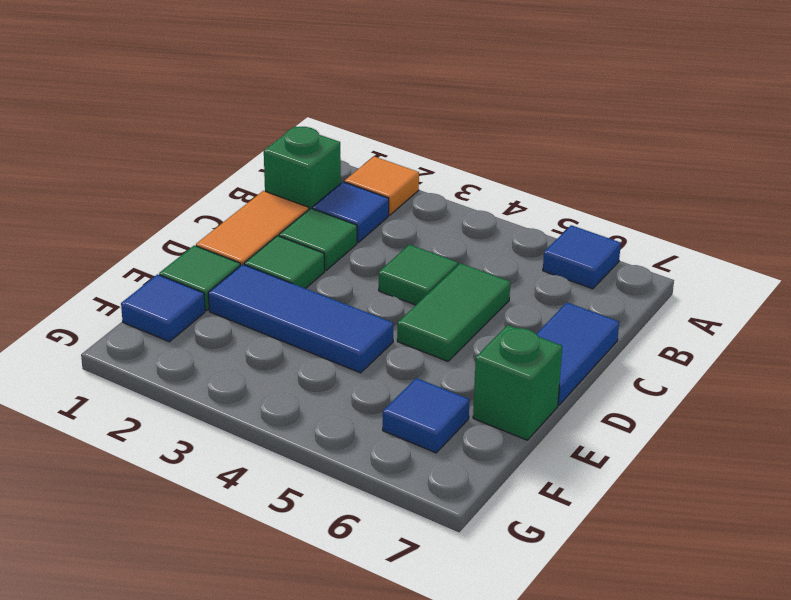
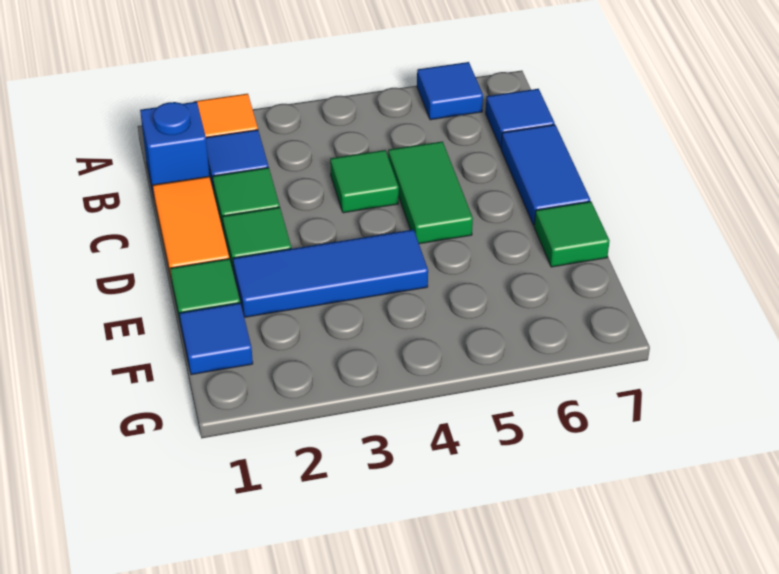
green 1x1 brick [264,126,341,209] -> blue 1x1 brick [140,102,209,196]
green 1x1 brick [473,325,562,440] -> green 1x1 tile [534,201,610,267]
blue 1x1 tile [383,378,470,453] -> blue 1x1 tile moved to [486,89,555,148]

